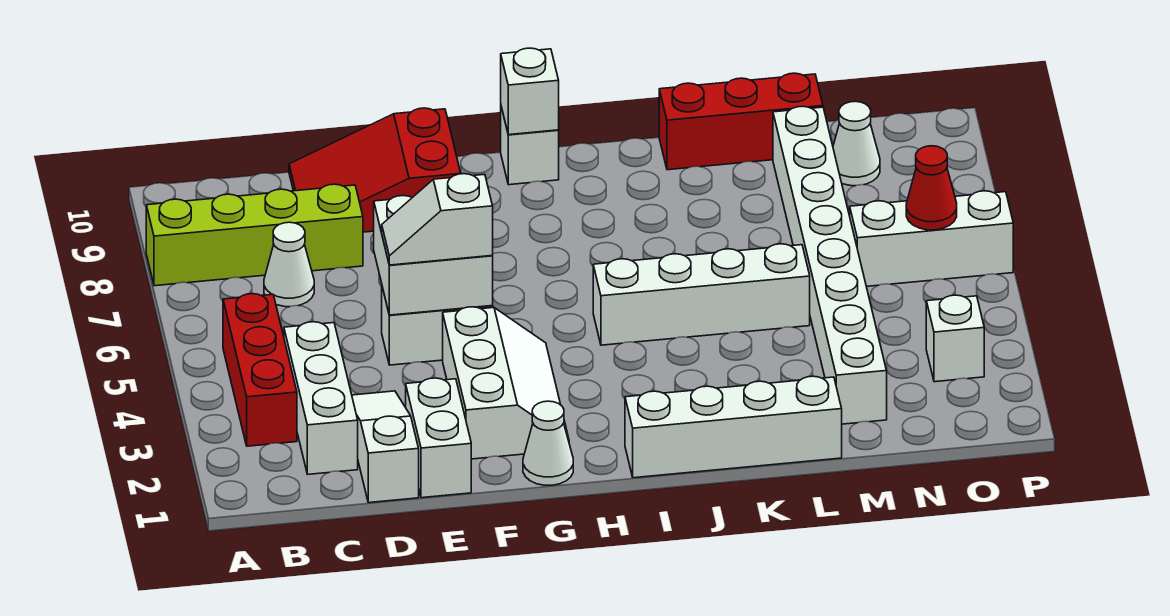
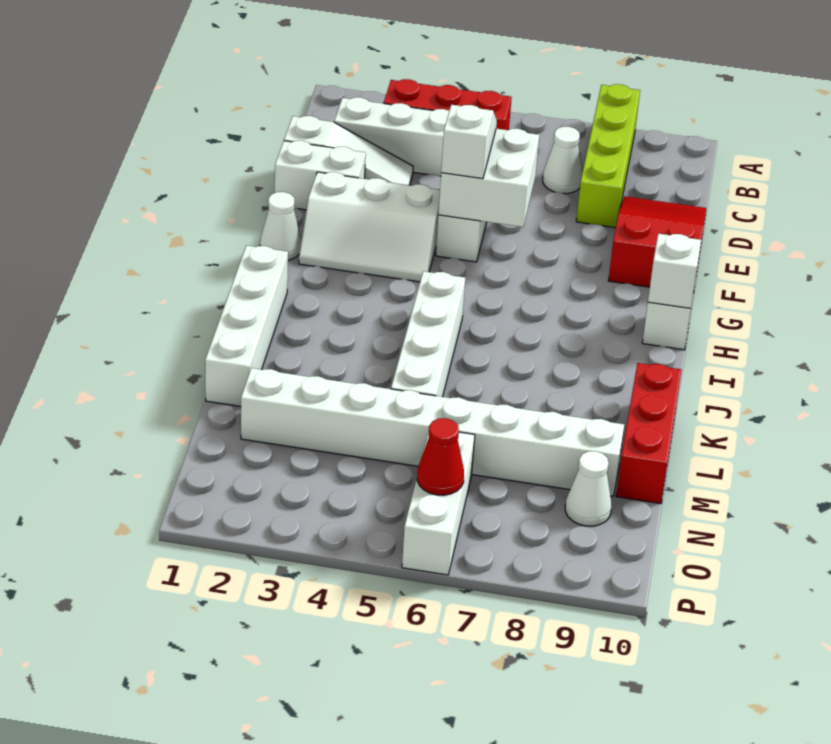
white 1x1 brick [926,295,984,382] -> none

